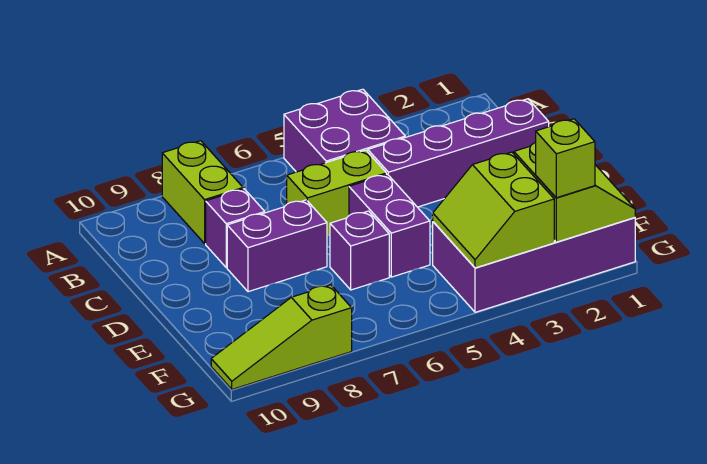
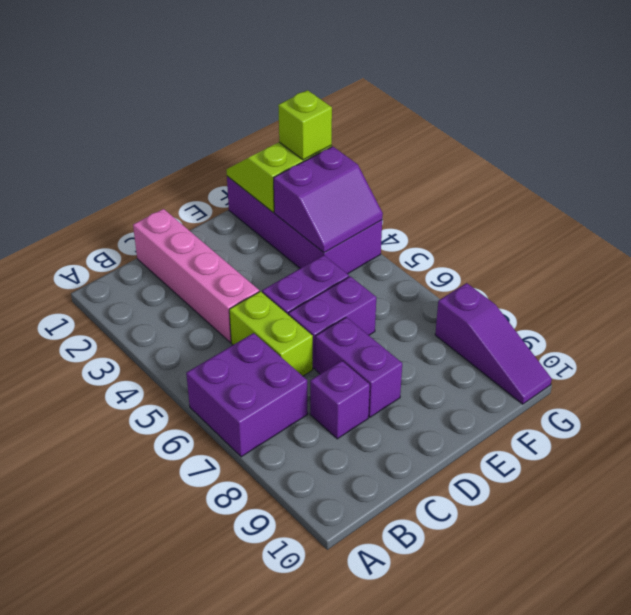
purple 2x2 brick [284,89,405,172] -> purple 2x2 brick moved to [186,333,308,457]
lime 1x2 brick [162,141,243,243] -> none
purple 1x4 brick [368,99,549,207] -> pink 1x4 brick [133,209,259,342]
purple 1x1 brick [330,211,389,290] -> purple 1x2 brick [288,276,376,369]
lime 2x2 slope [433,152,554,268] -> purple 2x2 slope [274,146,383,253]
lime 1x3 slope [211,285,352,389] -> purple 1x3 slope [435,283,552,404]

